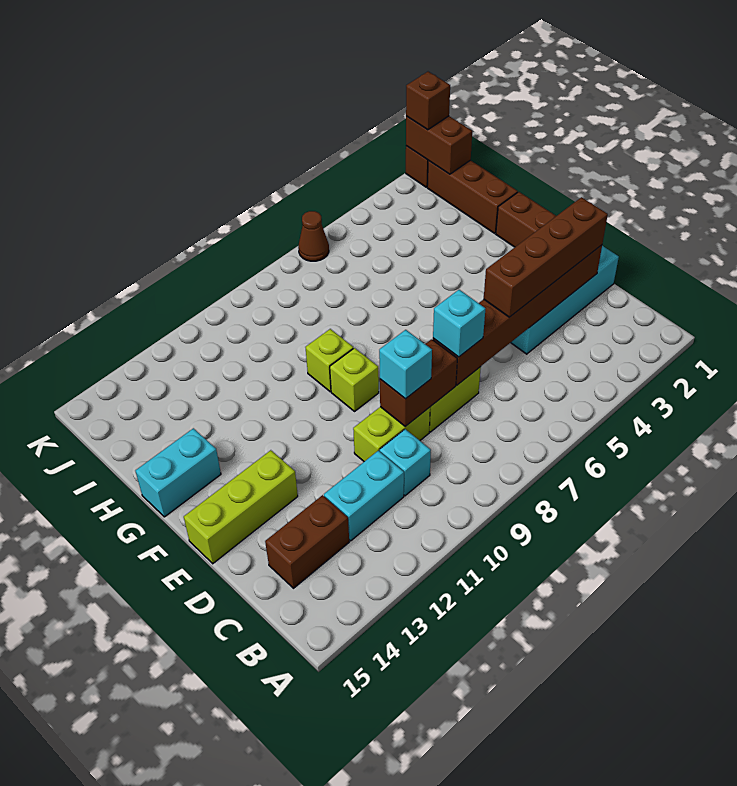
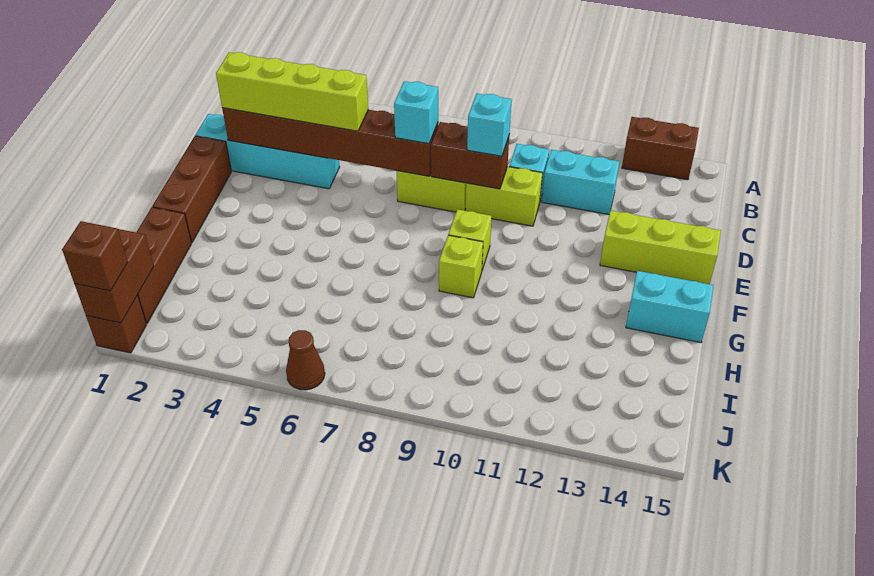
brown 1x2 brick [265,495,349,588] -> brown 1x2 brick moved to [622,117,699,180]
brown 1x4 brick [484,197,608,317] -> lime 1x4 brick [216,52,368,131]

